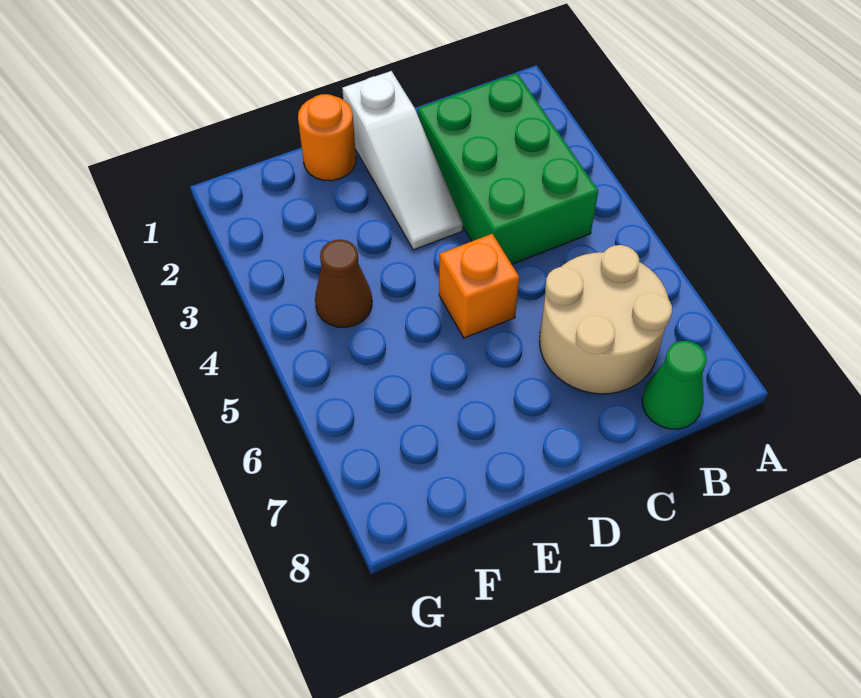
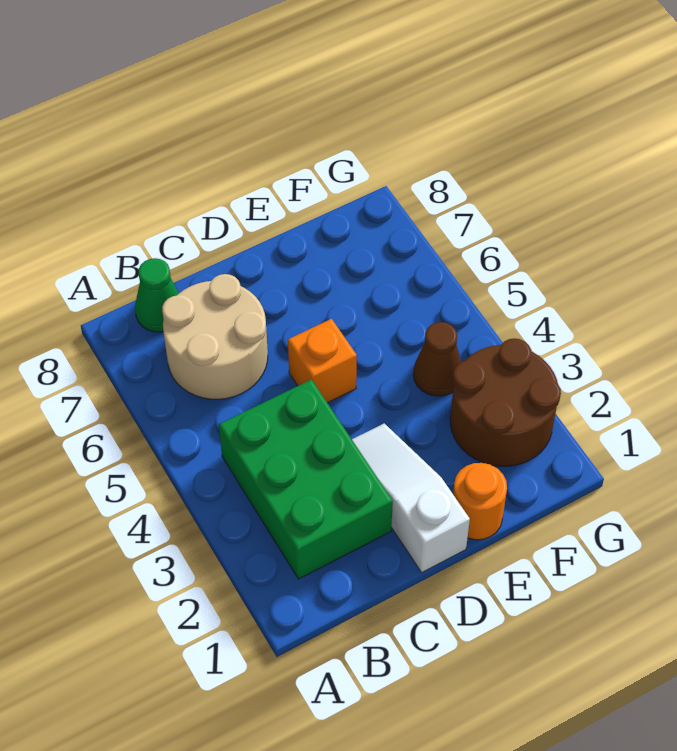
none -> brown 2x2 round brick [450,338,561,466]

